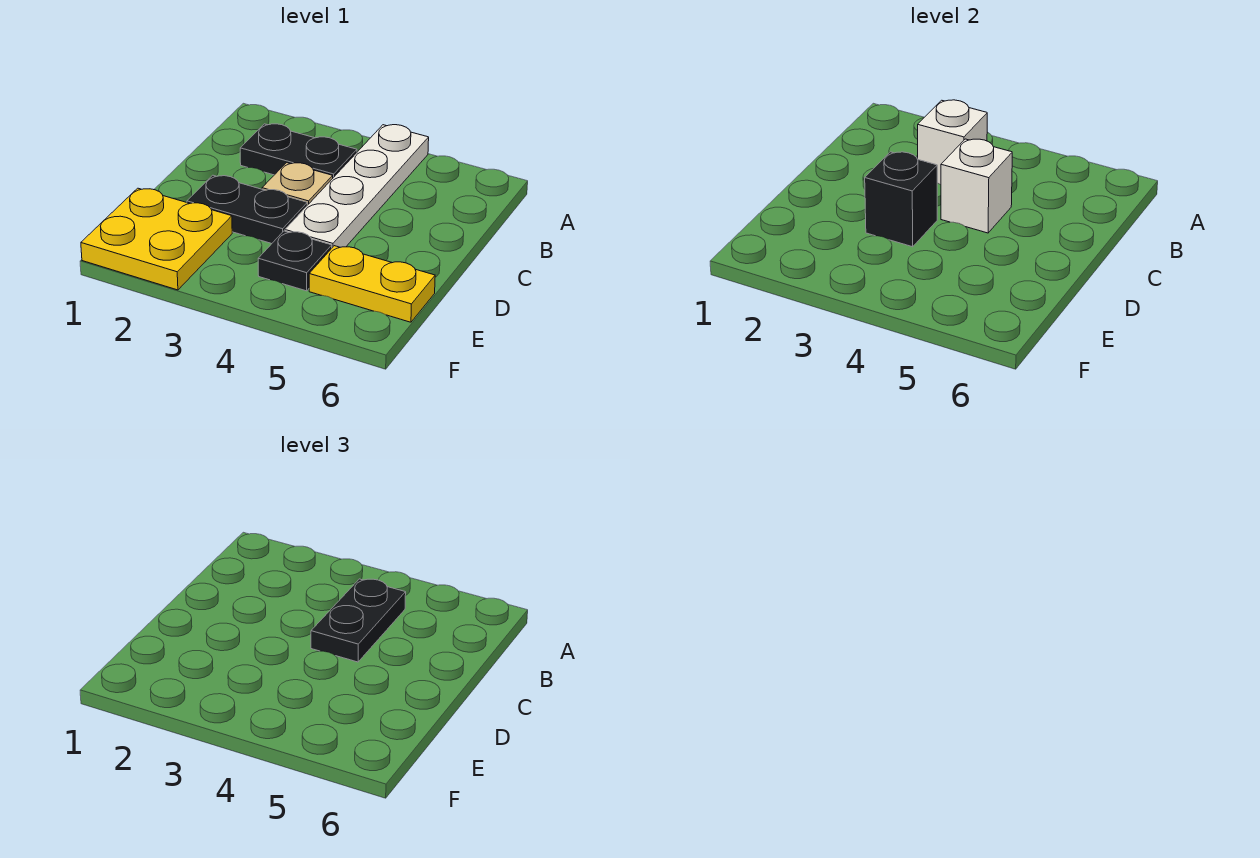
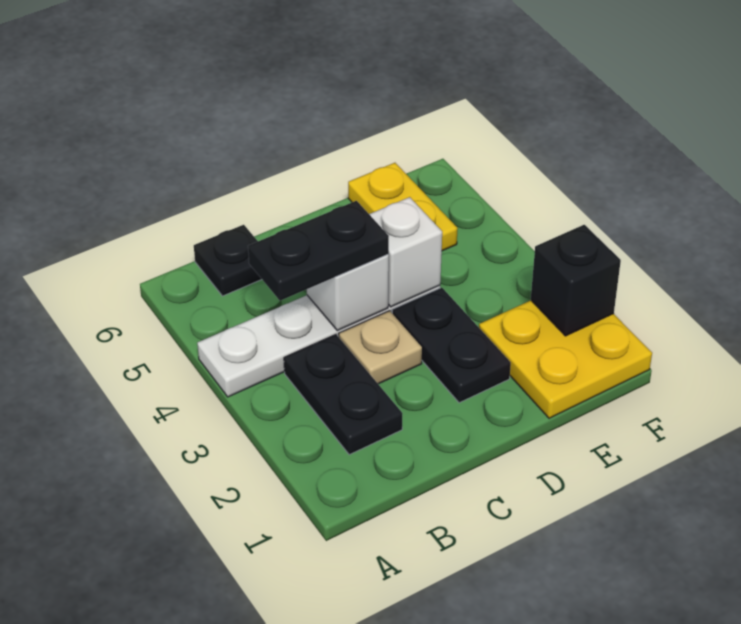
white 1x1 brick [918,100,987,185] -> white 1x1 brick moved to [369,197,442,307]
black 1x1 brick [865,152,937,247] -> black 1x1 brick moved to [531,225,621,336]
black 1x1 plate [258,231,332,291] -> black 1x1 plate moved to [194,225,262,296]

